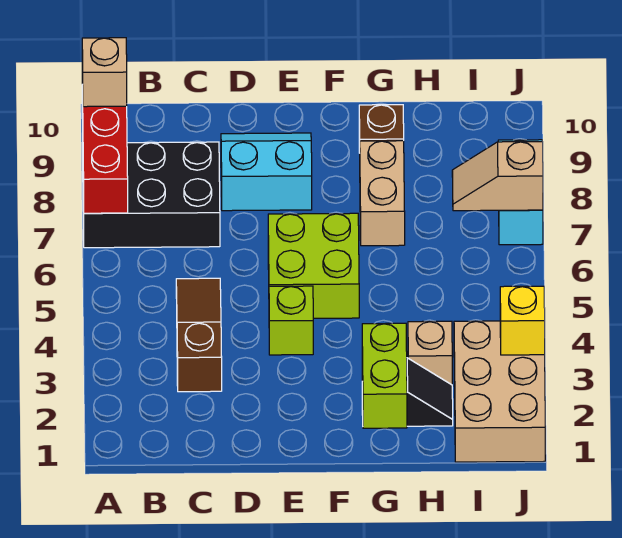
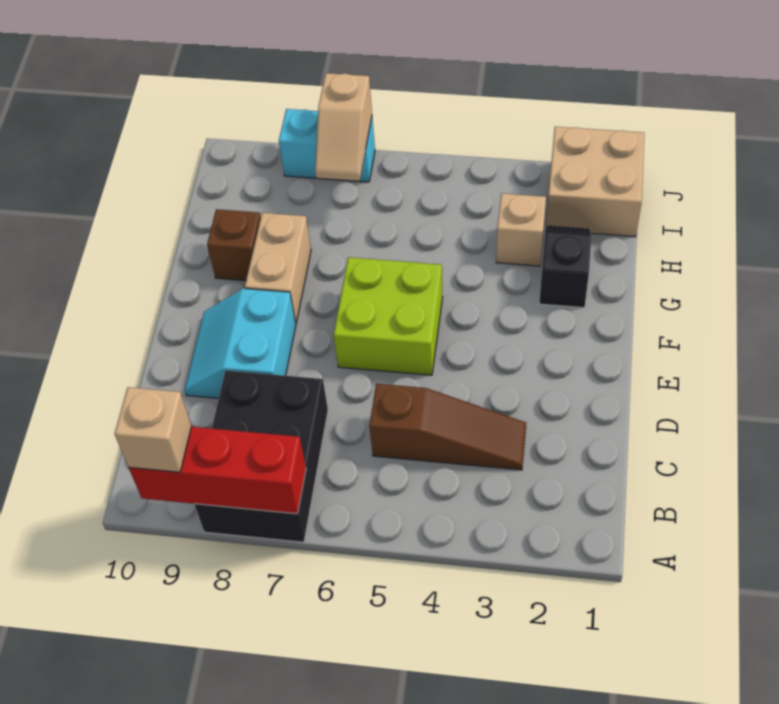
brown 1x3 slope [176,278,222,392] -> brown 1x3 slope turned to [369,384,526,470]
lime 1x1 brick [269,286,313,355] -> none
lime 1x2 brick [362,323,407,428] -> none
tan 1x2 brick [360,141,405,246] -> tan 1x2 brick turned to [245,213,311,323]
tan 2x3 brick [454,321,545,462] -> tan 2x2 brick [546,127,644,237]
yellow 1x1 brick [500,286,545,355] -> none

